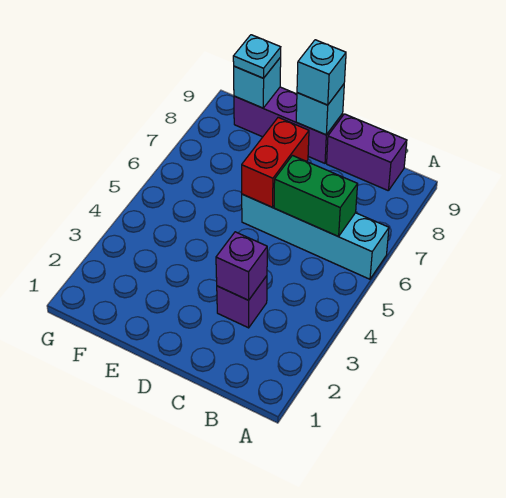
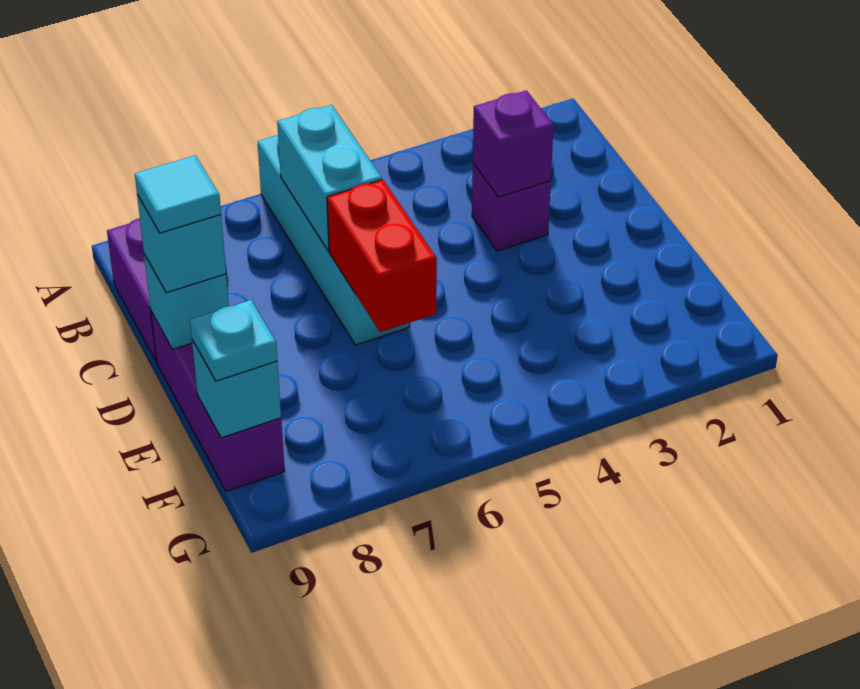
green 1x2 brick [274,156,358,236] -> cyan 1x2 brick [277,105,382,251]
red 1x2 brick [242,117,309,207] -> red 1x2 brick turned to [327,180,437,332]
none -> cyan 1x1 tile [135,155,221,233]

